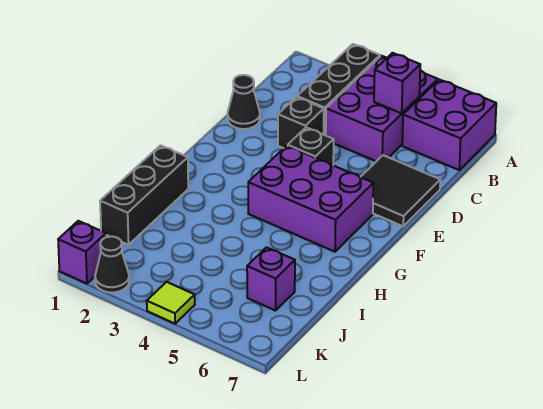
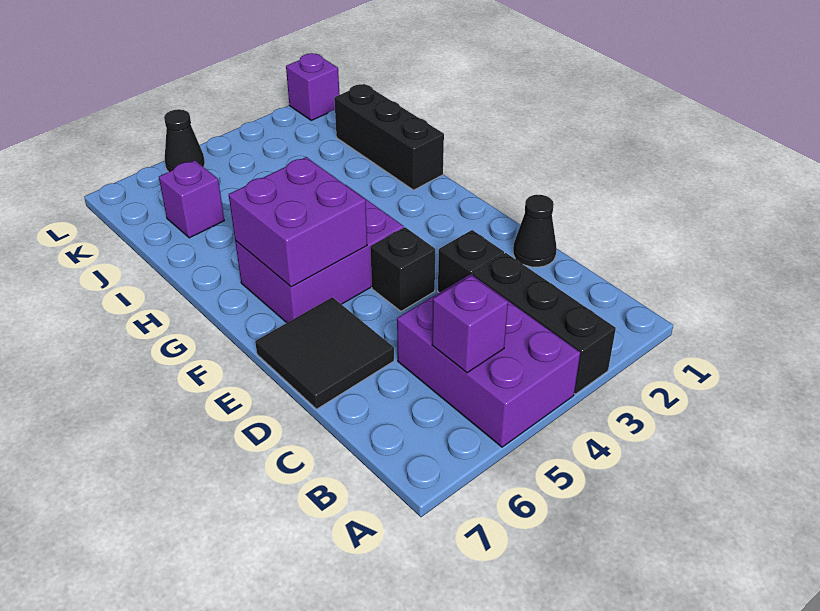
purple 2x2 brick [402,80,496,170] -> purple 2x2 brick moved to [229,157,367,287]
black 1x1 cone [95,236,129,293] -> black 1x1 cone moved to [164,109,205,172]
lime 1x1 tile [147,282,195,324] -> none

